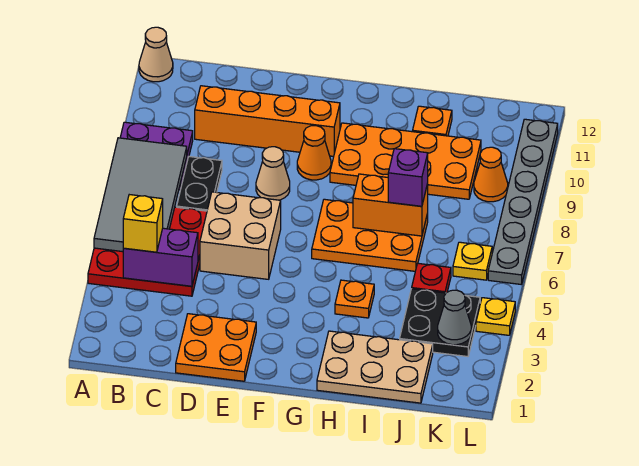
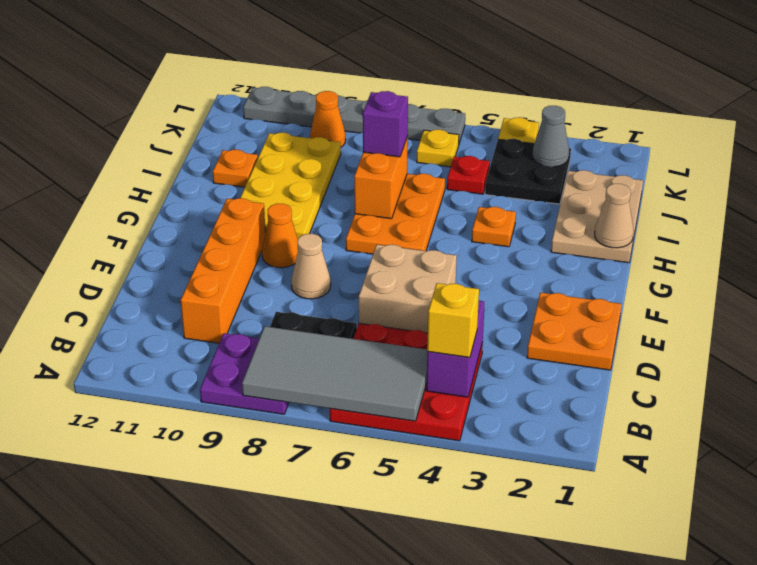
tan 1x1 cone [139,27,173,82] -> tan 1x1 cone moved to [595,184,634,248]
orange 2x4 plate [330,123,481,199] -> yellow 2x4 plate [240,133,341,239]

